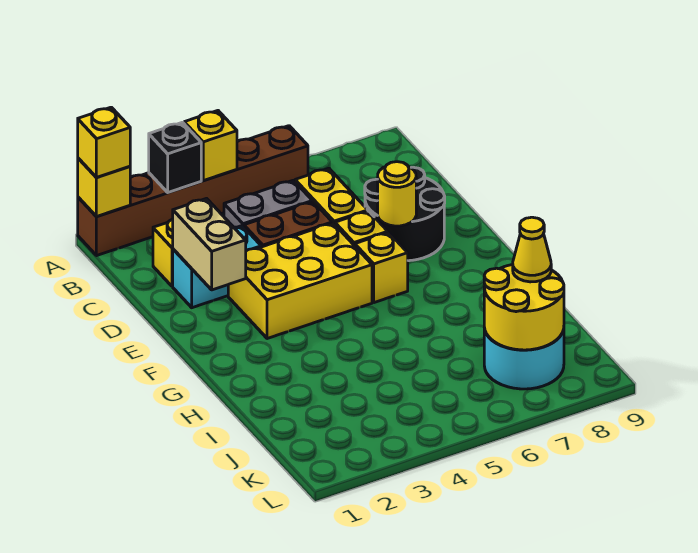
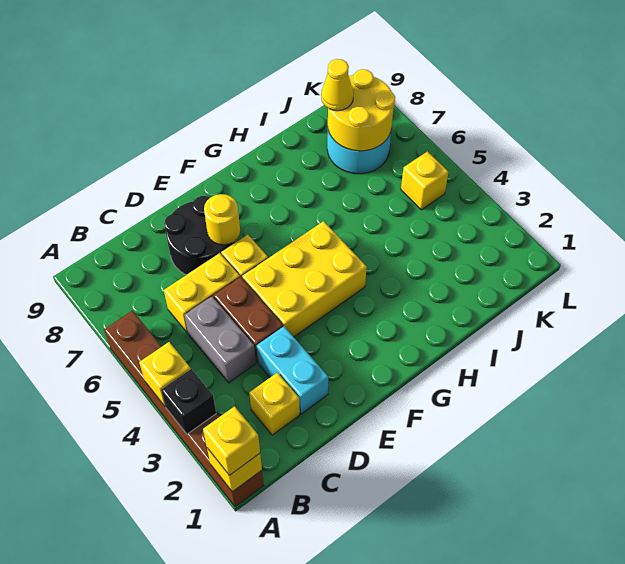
tan 1x2 brick [173,199,246,290] -> none
yellow 2x3 brick [228,223,372,339] -> yellow 2x3 brick turned to [242,221,367,337]
yellow 1x1 brick [355,232,408,303] -> yellow 1x1 brick moved to [401,151,448,210]

